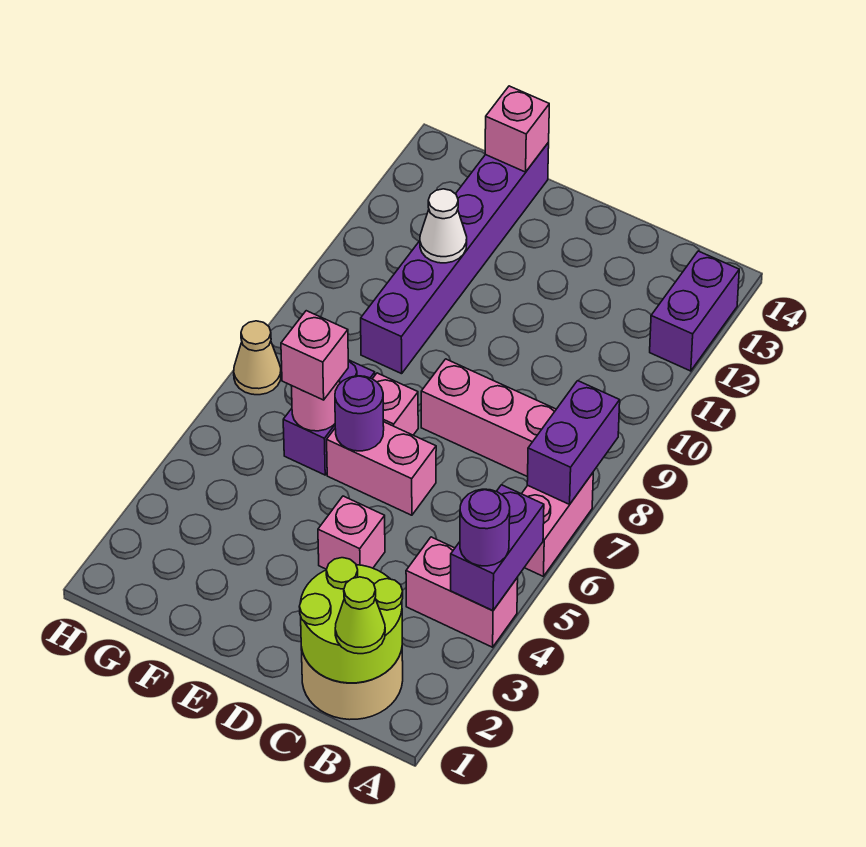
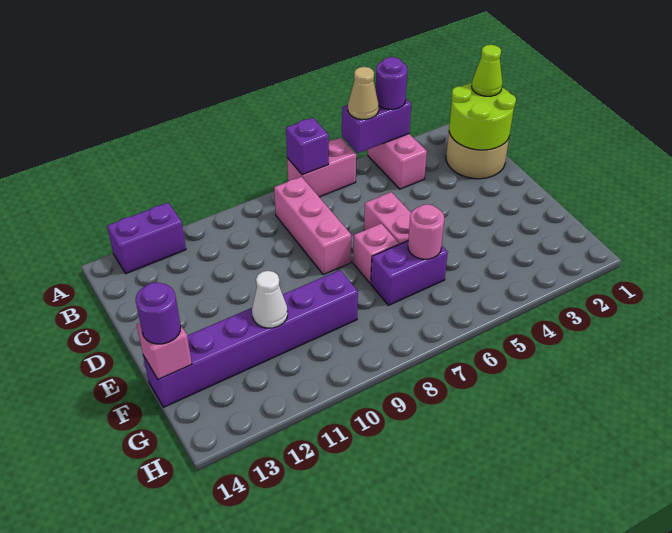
purple 1x2 brick [527,381,620,504] -> purple 1x1 brick [286,118,329,175]
pink 1x1 brick [318,496,385,569] -> none
purple 1x1 round brick [335,376,384,451] -> purple 1x1 round brick moved to [136,282,181,344]
pink 1x1 brick [281,311,348,400] -> none
tan 1x1 cone [234,321,281,395] -> tan 1x1 cone moved to [348,67,379,120]

